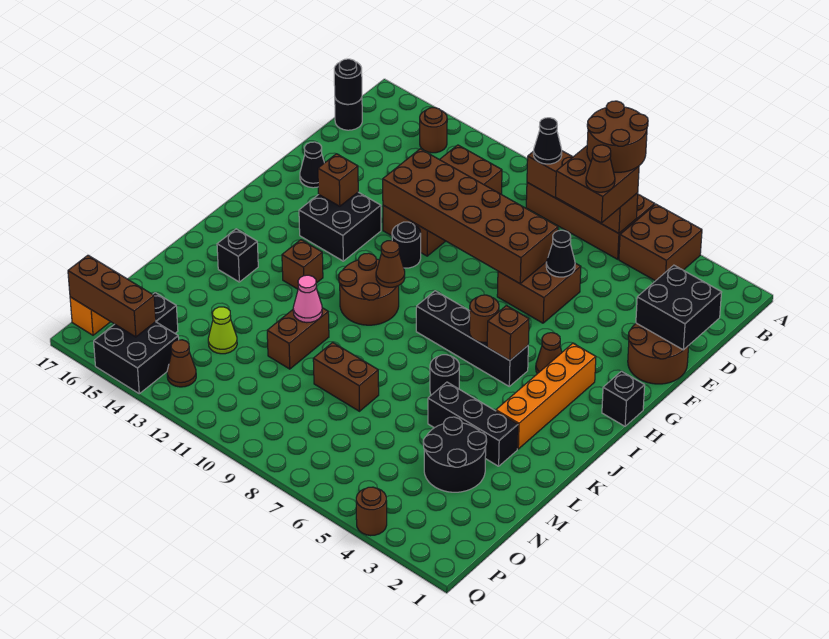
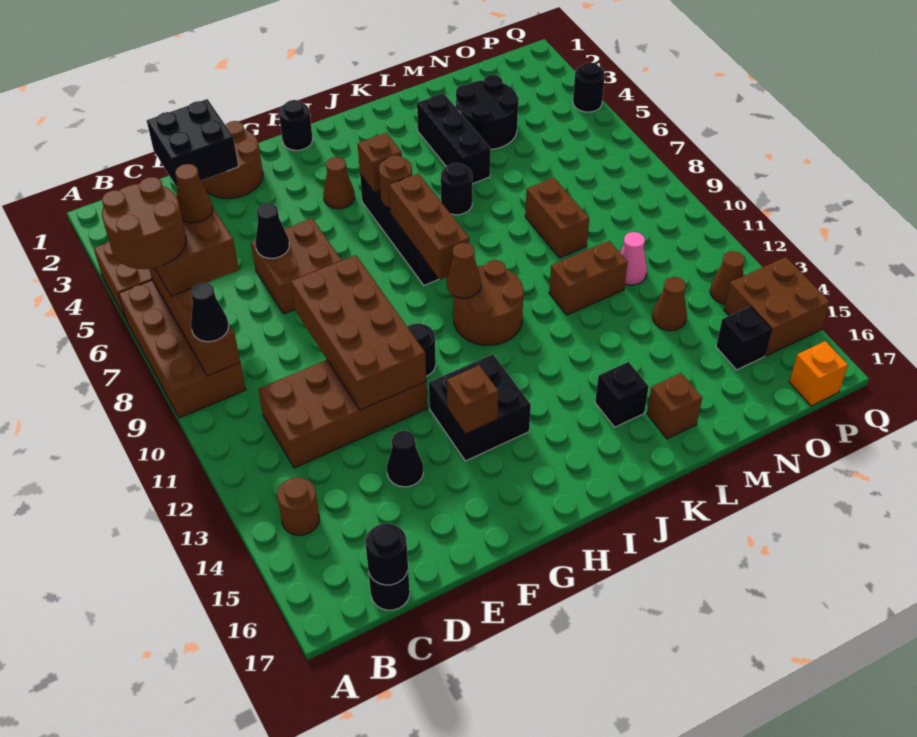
brown 2x6 brick [383,149,558,284] -> brown 2x4 brick [291,255,426,410]
black 1x1 cone [300,142,324,188] -> black 1x1 cone moved to [387,431,423,487]
black 1x1 brick [602,371,645,426] -> black 1x1 round brick [279,100,313,150]
orange 1x4 brick [496,343,596,449] -> none
brown 1x1 brick [282,240,323,289] -> brown 1x1 brick moved to [647,373,702,439]
pink 1x1 cone [293,275,322,323] -> pink 1x1 cone moved to [620,232,647,285]
lime 1x1 cone [208,307,237,354] -> brown 1x1 cone [652,277,687,331]
black 2x2 brick [94,322,179,394] -> brown 2x2 brick [724,257,830,356]
brown 1x3 brick [68,255,156,337] -> brown 1x3 brick moved to [389,173,469,279]
brown 1x1 round brick [356,487,387,536] -> black 1x1 round brick [573,62,605,112]

